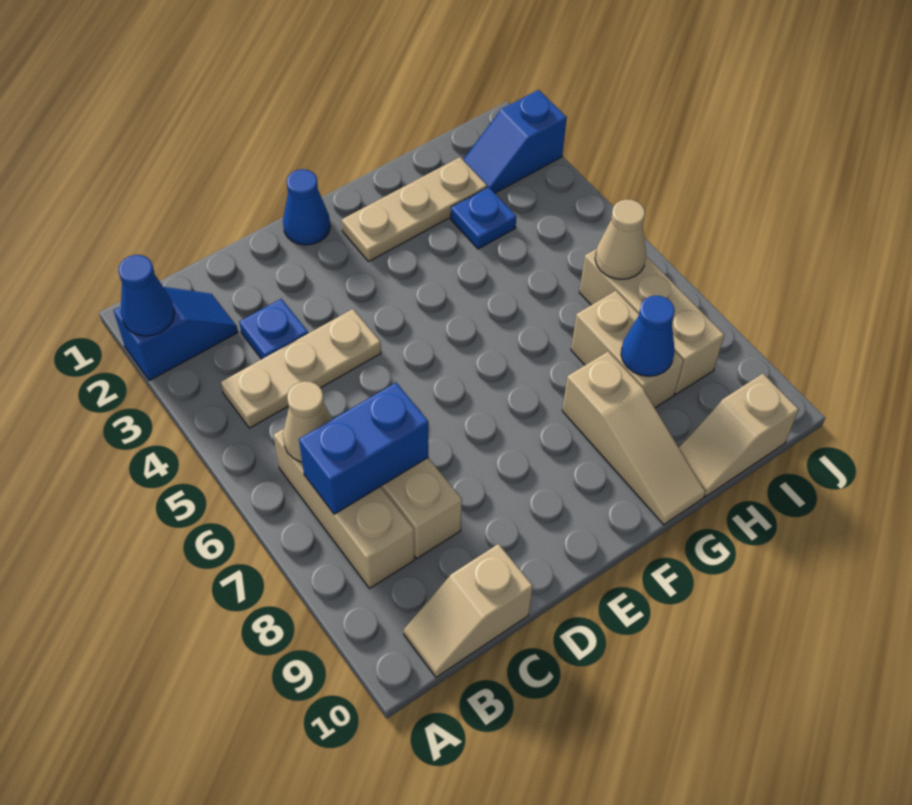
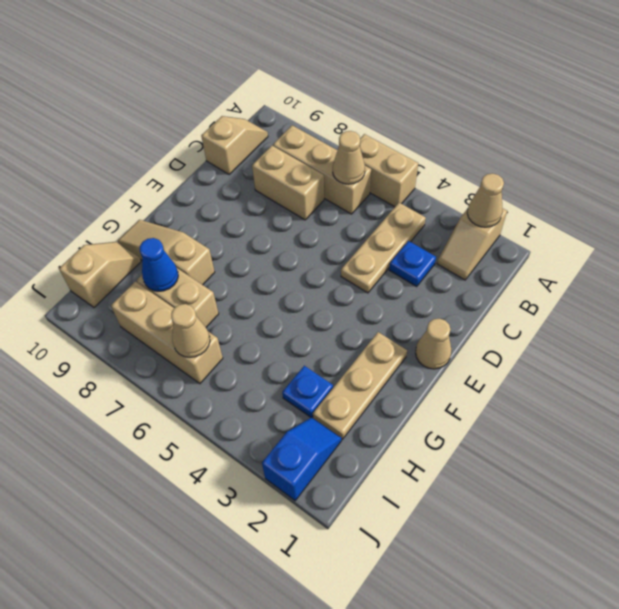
blue 1x2 slope [114,287,238,381] -> tan 1x2 slope [437,208,507,280]
blue 1x1 cone [119,255,174,336] -> tan 1x1 cone [467,173,504,227]
none -> tan 1x2 brick [360,134,418,207]
blue 1x2 brick [299,383,428,514] -> none
blue 1x1 cone [283,169,330,245] -> tan 1x1 cone [416,318,451,369]

